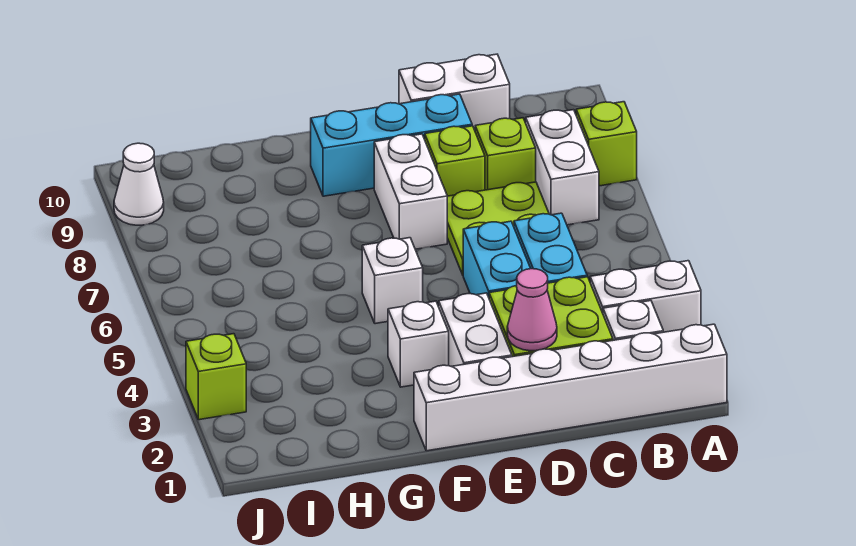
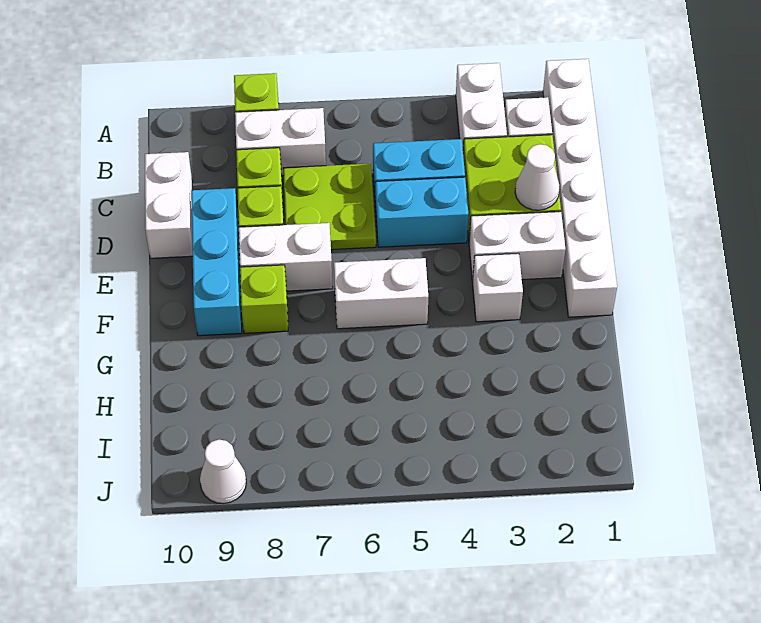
pink 1x1 cone [507,269,557,351] -> white 1x1 cone [515,144,560,210]
white 1x1 brick [362,238,423,324] -> white 1x2 brick [334,258,428,329]
lime 1x1 brick [186,334,246,420] -> lime 1x1 brick moved to [240,265,288,333]

